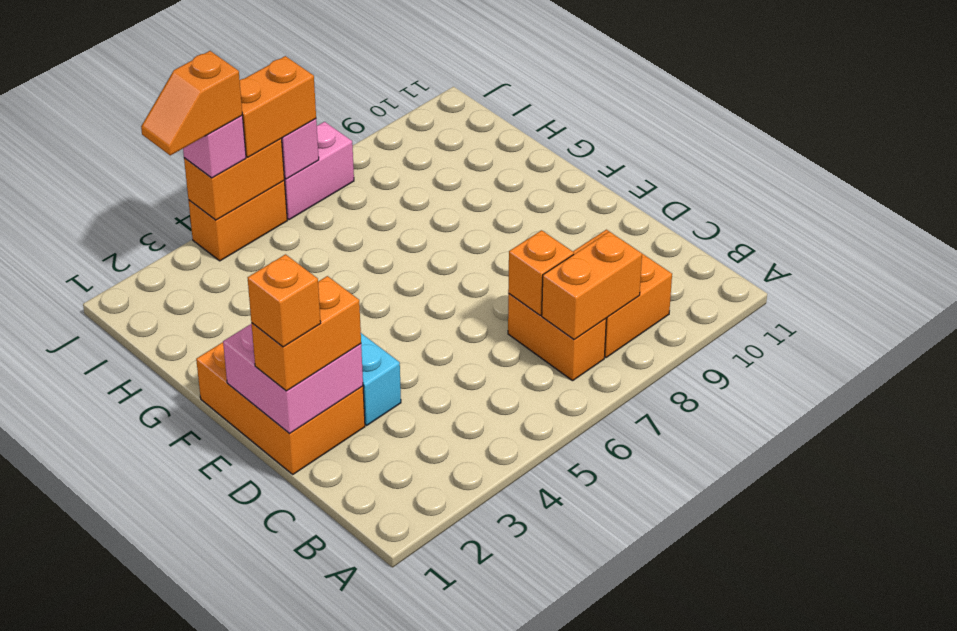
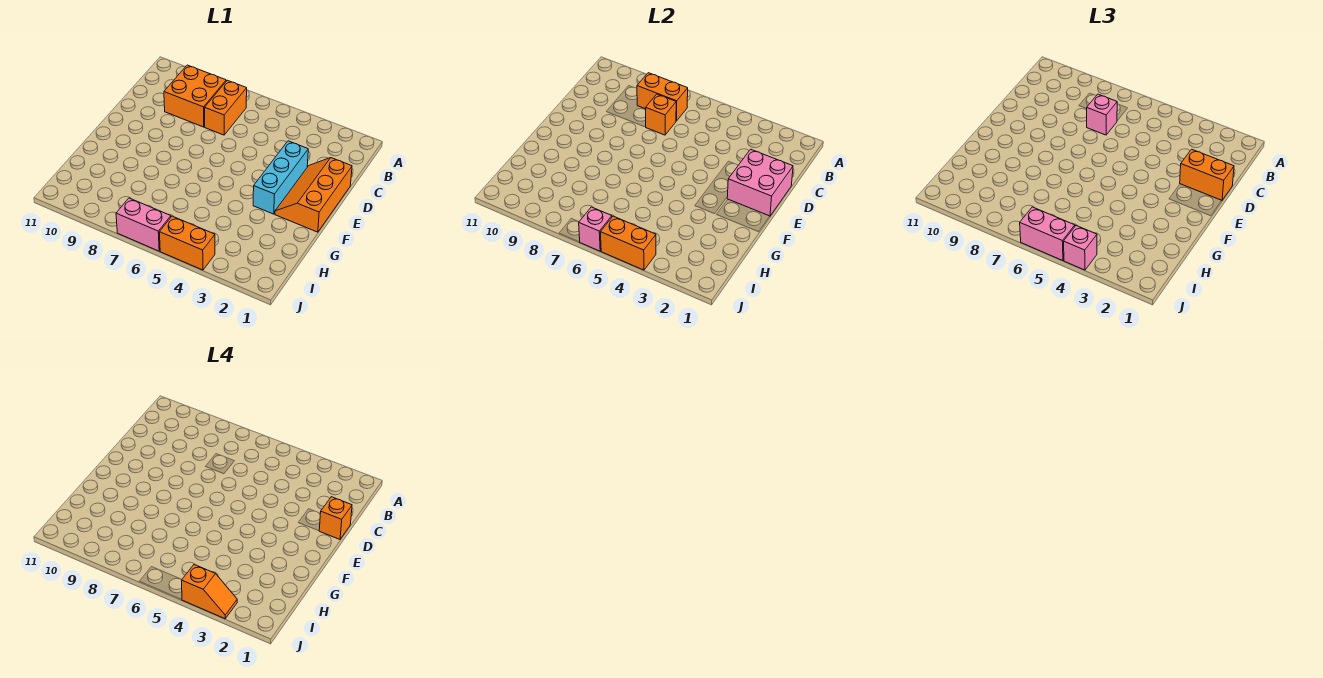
none -> pink 1x1 brick [1087,94,1117,135]
orange 2x3 brick [196,342,365,474] -> orange 2x3 slope [275,158,352,232]
orange 1x2 brick [240,56,316,157] -> pink 1x2 brick [1020,207,1075,261]

